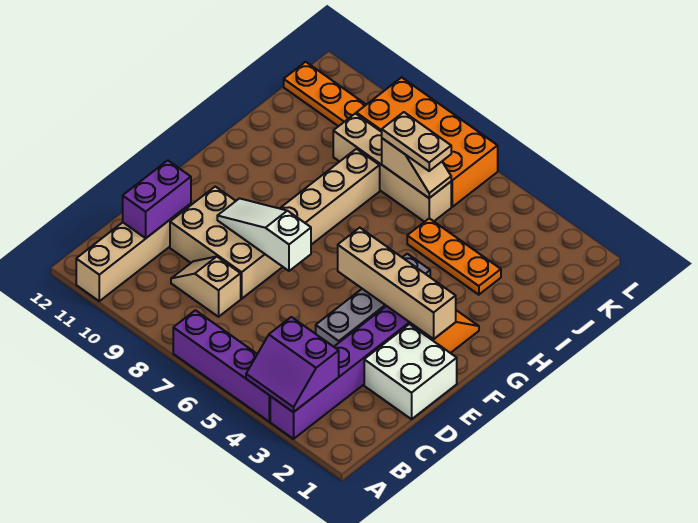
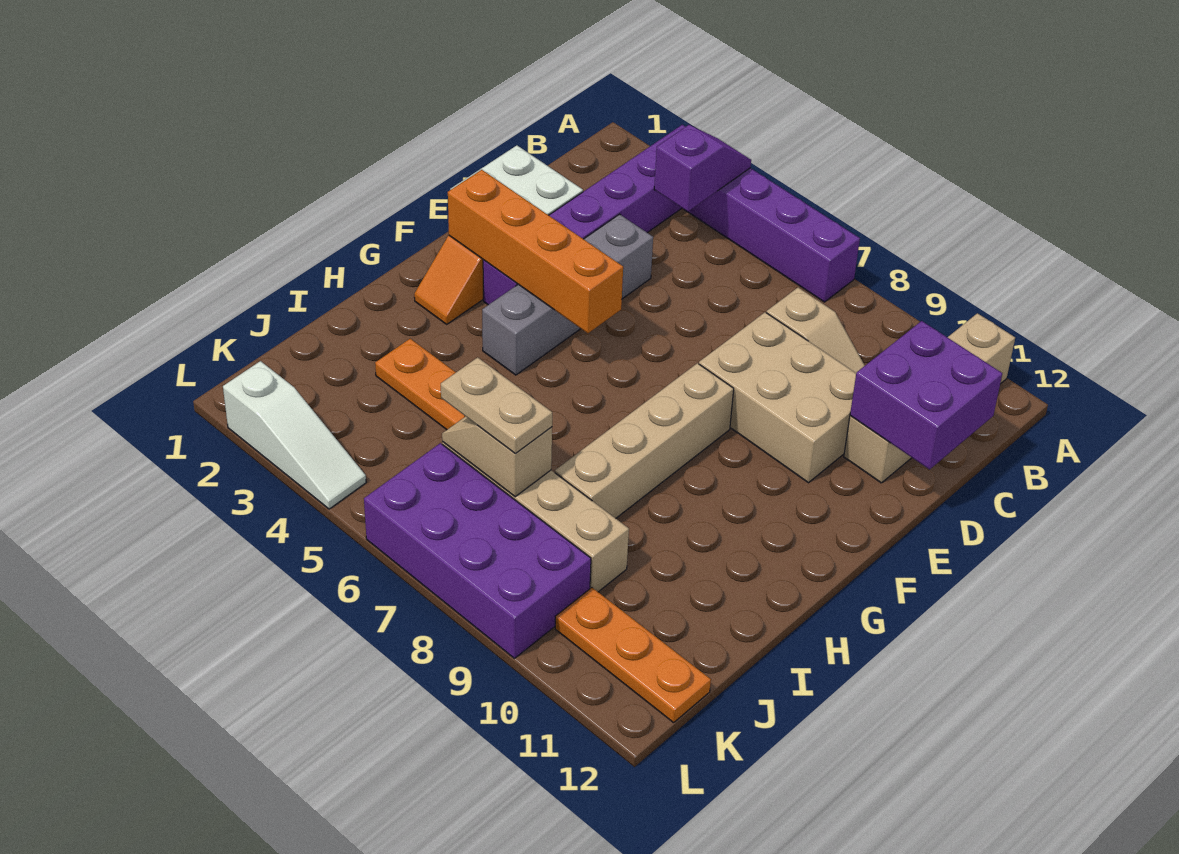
purple 2x2 slope [246,317,339,412] -> purple 1x2 slope [654,125,751,212]
purple 1x2 brick [123,160,191,238] -> purple 2x2 brick [850,321,1002,470]
white 1x3 slope [217,198,311,271] -> white 1x3 slope moved to [223,361,366,509]
tan 1x4 brick [338,228,456,339] -> orange 1x4 brick [448,170,623,333]
orange 2x4 brick [356,77,498,207] -> purple 2x4 brick [364,443,591,658]

